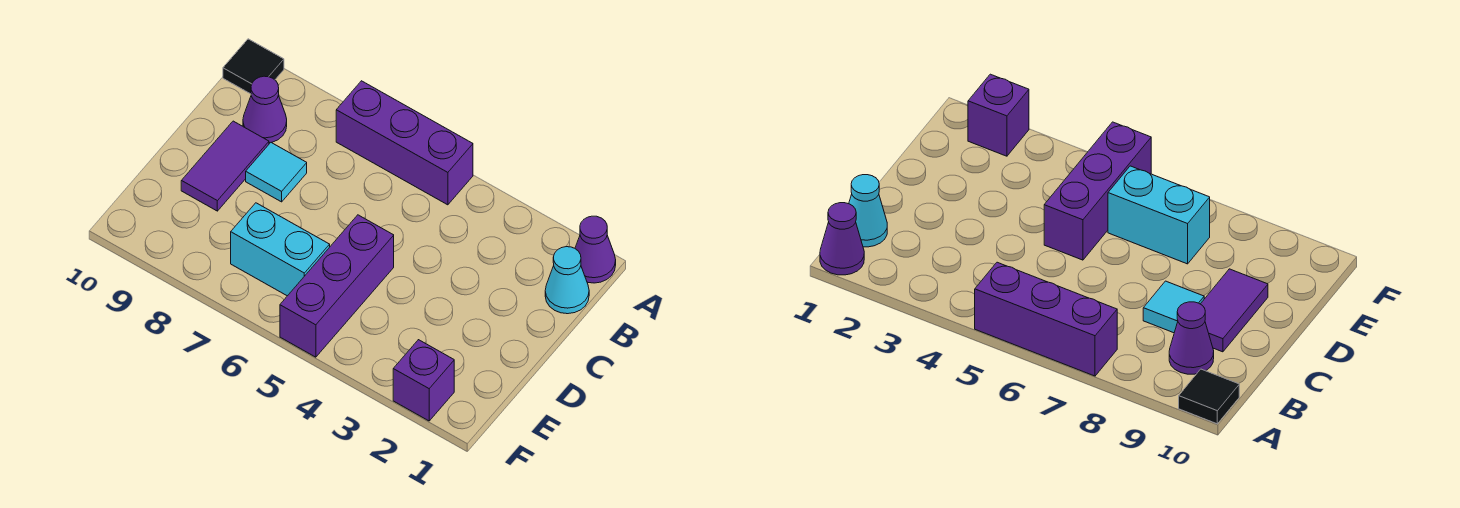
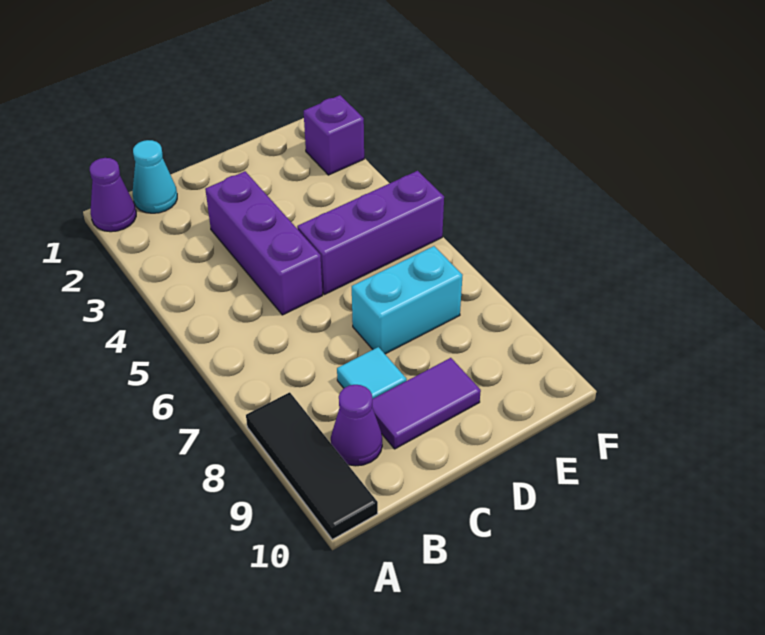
purple 1x3 brick [336,81,473,205] -> purple 1x3 brick moved to [205,171,322,315]
black 1x1 tile [223,39,284,94] -> black 1x3 tile [246,392,378,539]
cyan 1x2 brick [231,203,330,296] -> cyan 1x2 brick turned to [352,246,463,354]

